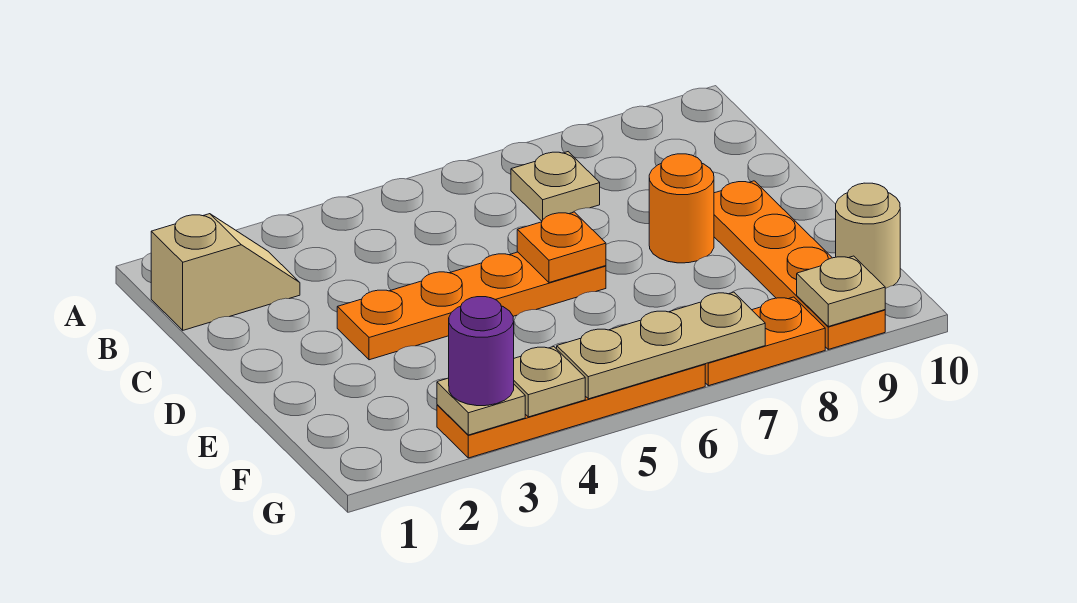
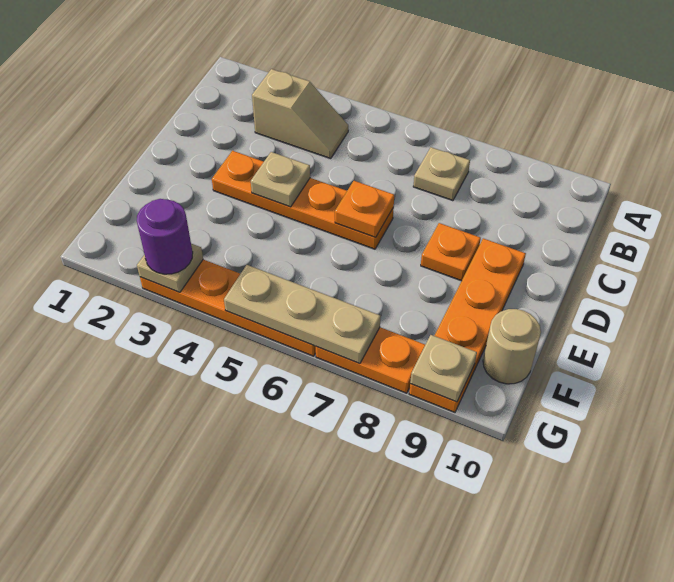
tan 1x2 slope [151,214,300,330] -> tan 1x2 slope moved to [252,69,348,159]
orange 1x1 round brick [649,154,714,263] -> orange 1x1 plate [421,223,481,281]
tan 1x1 plate [514,347,585,417] -> tan 1x1 plate moved to [251,152,310,207]

